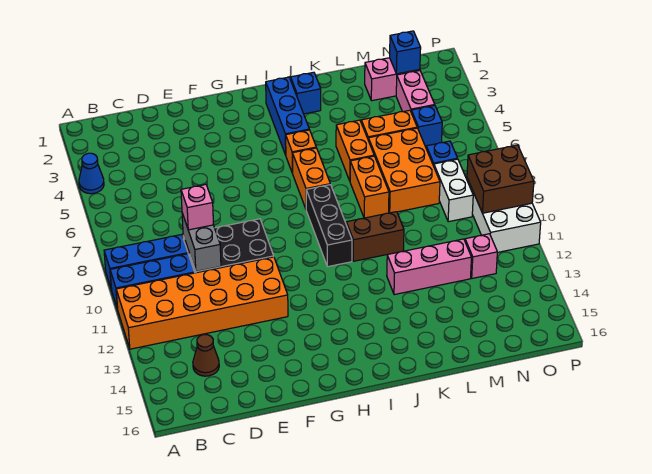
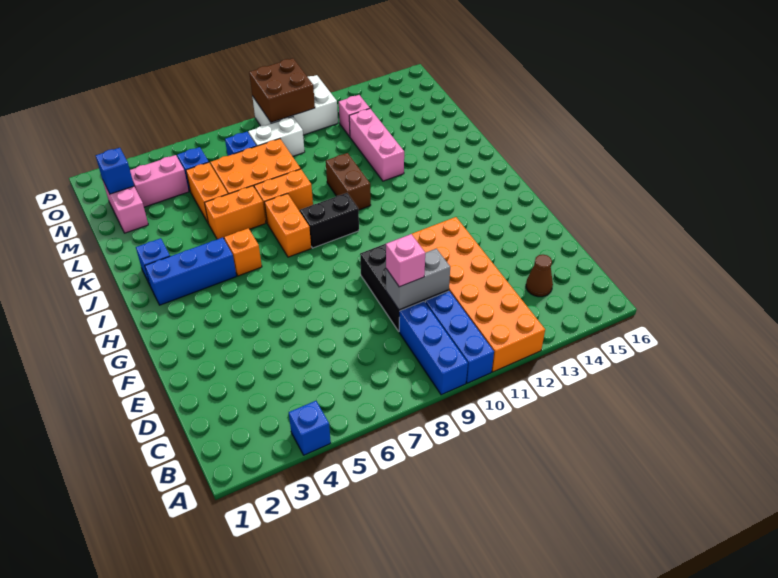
blue 1x1 cone [79,153,104,194] -> blue 1x1 brick [289,401,331,455]
orange 1x2 brick [292,148,330,209] -> orange 1x2 brick turned to [265,194,311,257]
black 1x3 brick [306,185,352,267] -> black 1x2 brick [300,193,359,248]

